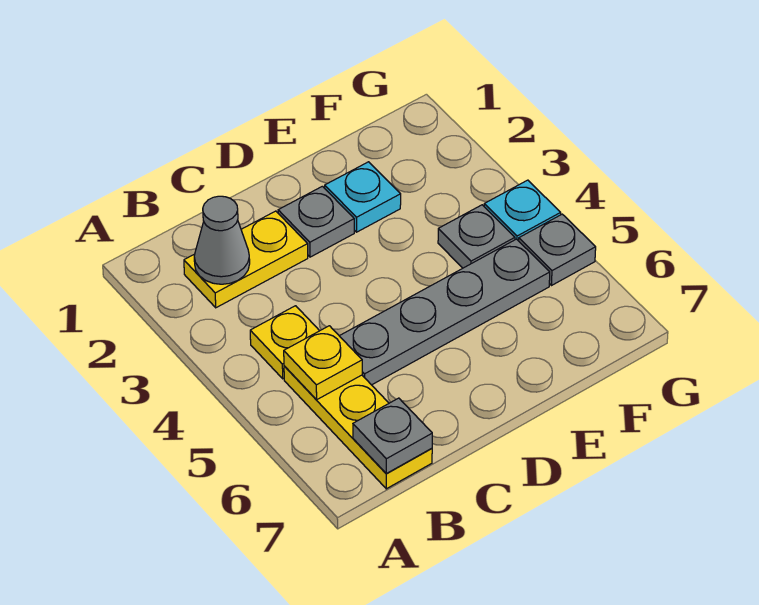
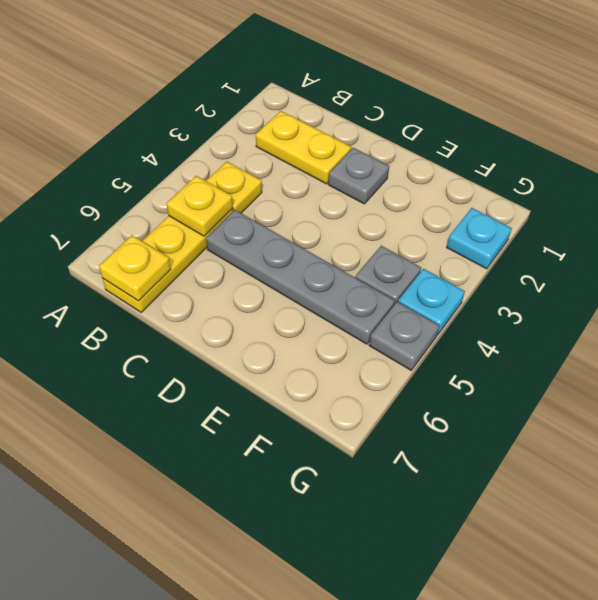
grey 1x1 cone [194,196,250,284] -> none
grey 1x1 plate [353,398,432,473] -> yellow 1x1 plate [99,235,171,301]
cyan 1x1 plate [325,162,401,232] -> cyan 1x1 plate moved to [447,208,512,269]

